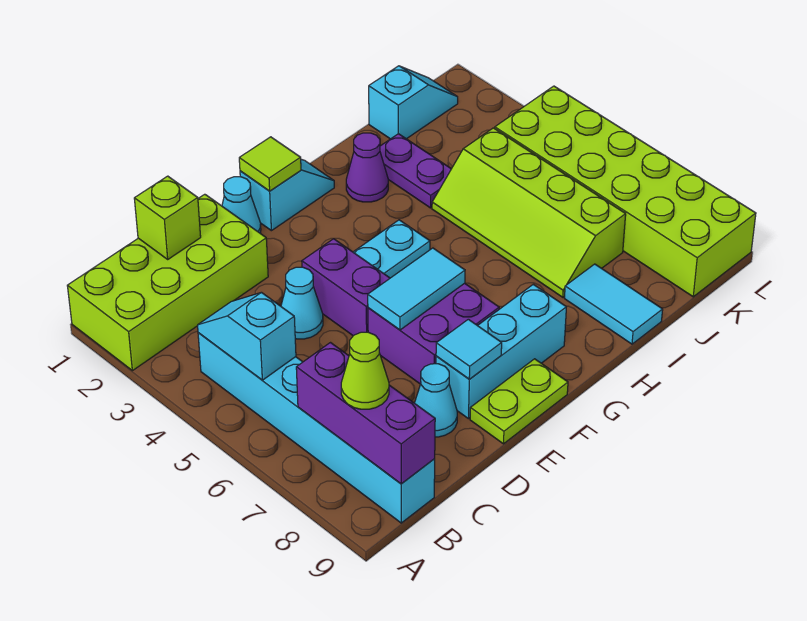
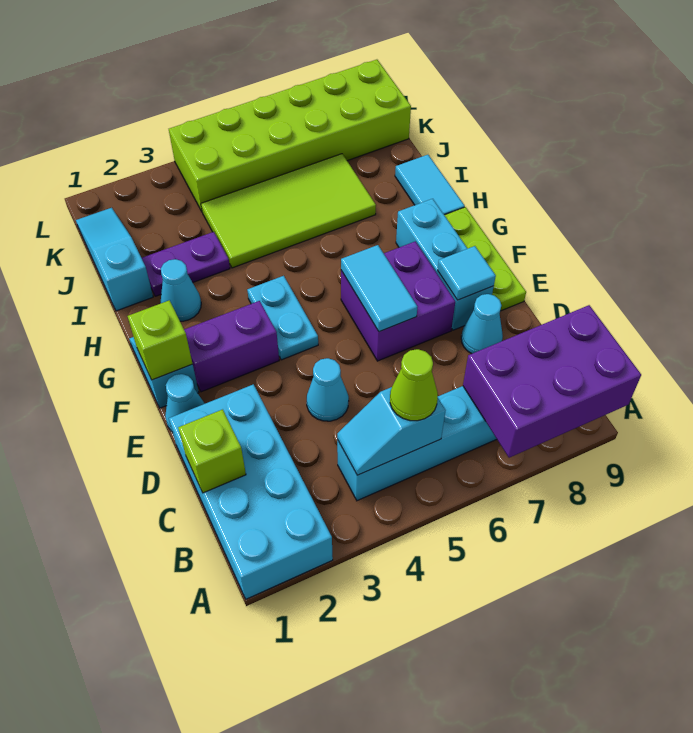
lime 2x4 brick [67,194,268,371] -> cyan 2x4 brick [169,384,333,599]
purple 1x3 brick [296,343,435,484] -> purple 2x3 brick [463,305,641,458]
lime 1x1 cone [341,332,389,409] -> lime 1x1 cone moved to [390,349,438,421]
purple 1x2 brick [302,239,390,336] -> purple 1x2 brick moved to [184,301,279,392]
lime 1x2 plate [470,359,568,444] -> lime 1x3 plate [445,207,526,311]
lime 1x1 tile [239,137,301,191] -> lime 1x1 brick [128,300,193,380]
purple 1x1 cone [346,133,388,202] -> cyan 1x1 cone [160,259,201,321]
lime 2x4 slope [432,128,626,297] -> lime 2x4 tile [201,154,376,268]
cyan 1x2 tile [564,264,663,344] -> cyan 1x2 tile turned to [395,155,465,215]
cyan 1x2 slope [369,66,458,139] -> cyan 1x3 slope [76,208,153,311]

